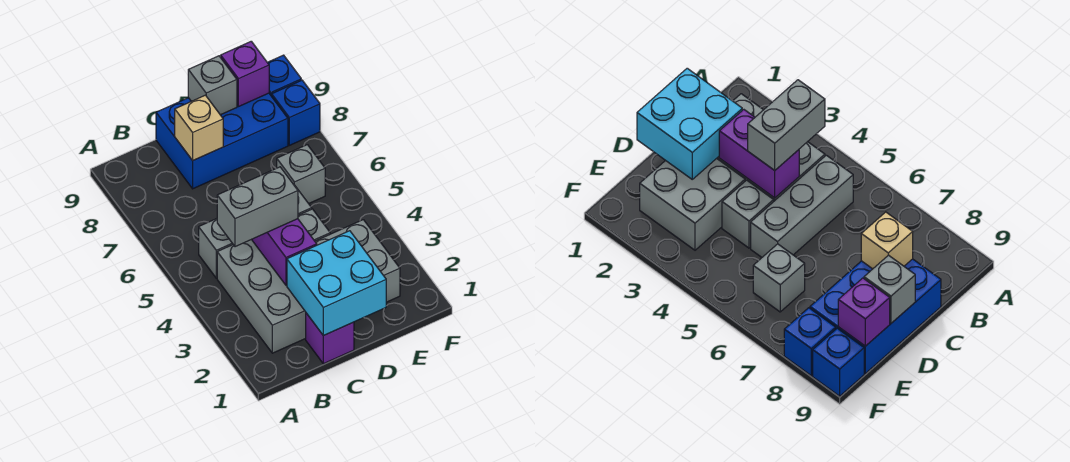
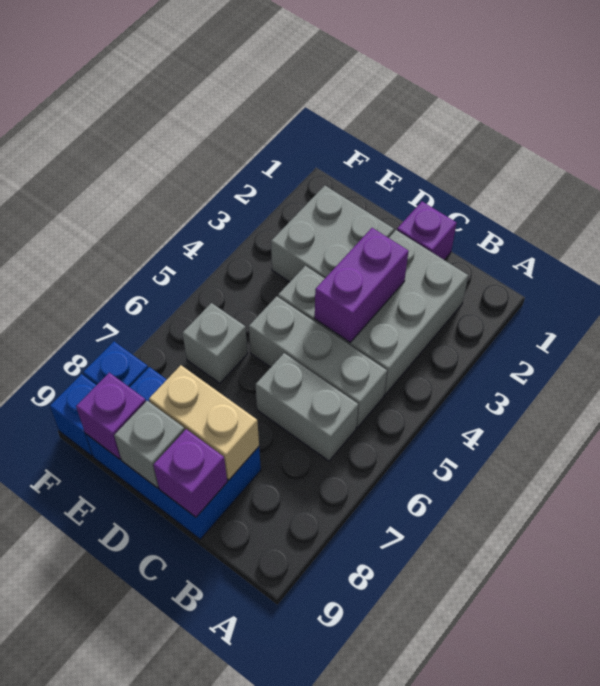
grey 1x2 brick [217,167,298,247] -> grey 1x2 brick moved to [256,353,358,461]
cyan 2x2 brick [287,231,386,336] -> none
tan 1x1 brick [175,95,223,161] -> tan 1x2 brick [149,365,259,480]
none -> purple 1x1 brick [153,429,227,517]

